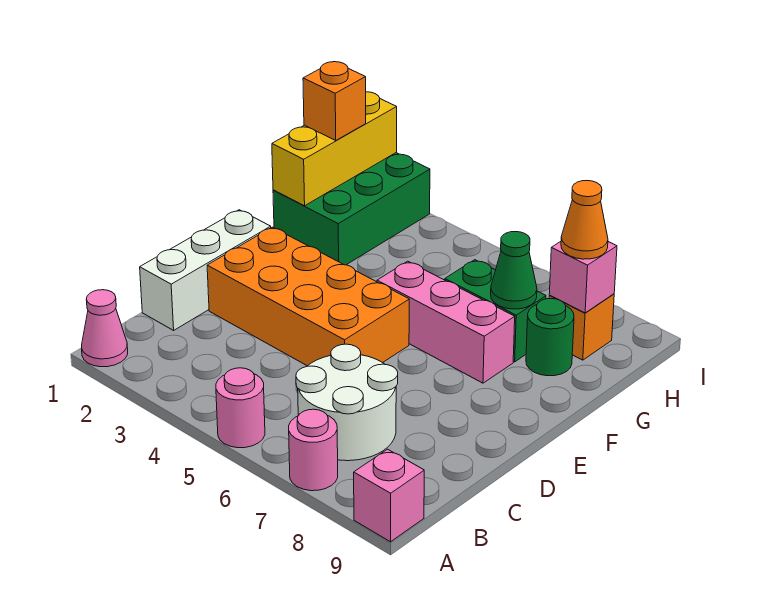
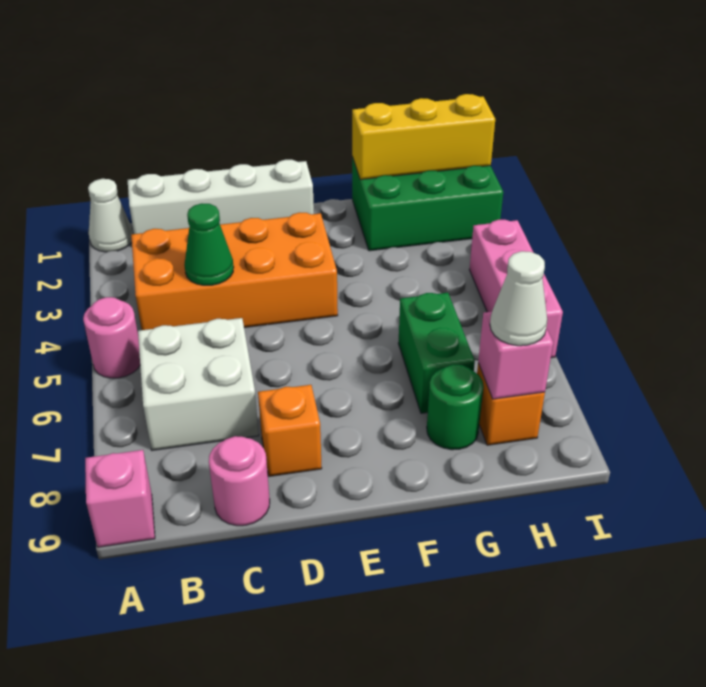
pink 1x1 cone [82,290,128,367] -> white 1x1 cone [88,179,133,252]
pink 1x1 round brick [289,409,338,491] -> pink 1x1 round brick moved to [209,436,270,526]
white 2x2 round brick [296,344,398,461] -> white 2x2 brick [138,318,259,450]
white 1x3 brick [140,210,271,330] -> white 1x4 brick [128,160,314,234]
orange 2x4 brick [207,227,409,366] -> orange 2x4 brick turned to [131,213,338,330]
pink 1x3 brick [377,261,515,383] -> pink 1x3 brick moved to [469,220,563,358]
green 1x1 cone [491,232,537,309] -> green 1x1 cone moved to [184,204,234,285]
orange 1x1 brick [303,62,366,140] -> orange 1x1 brick moved to [258,385,322,476]
orange 1x1 cone [561,181,608,259] -> white 1x1 cone [490,251,547,346]

